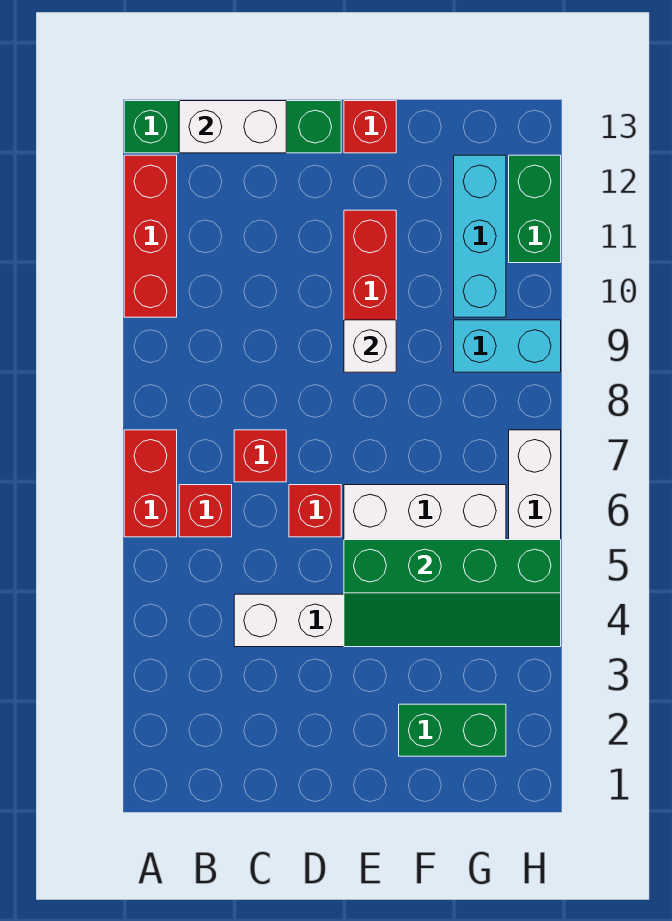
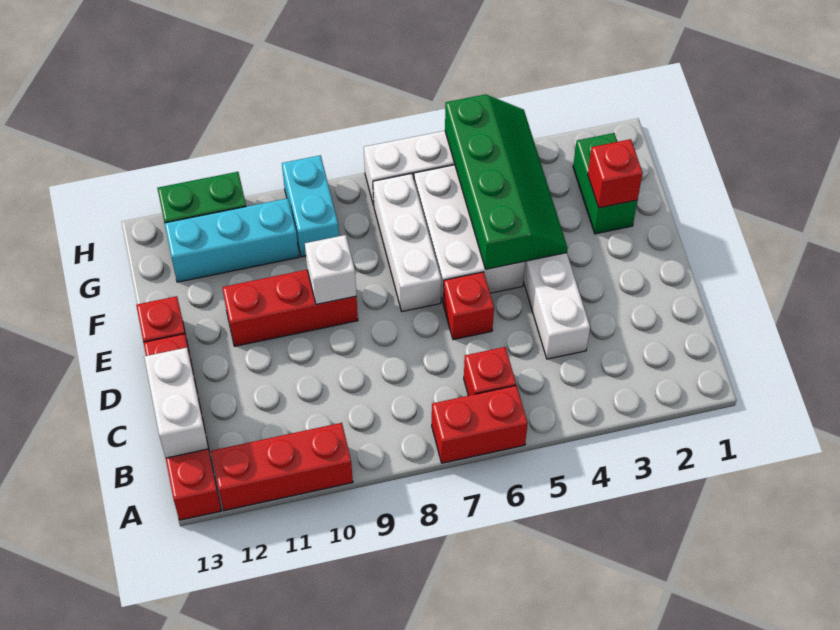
green 1x4 brick [124,101,341,153] -> red 1x4 brick [143,334,221,520]
red 1x1 brick [234,430,286,482] -> red 1x1 brick moved to [588,139,643,208]
none -> white 1x3 brick [373,174,441,312]

